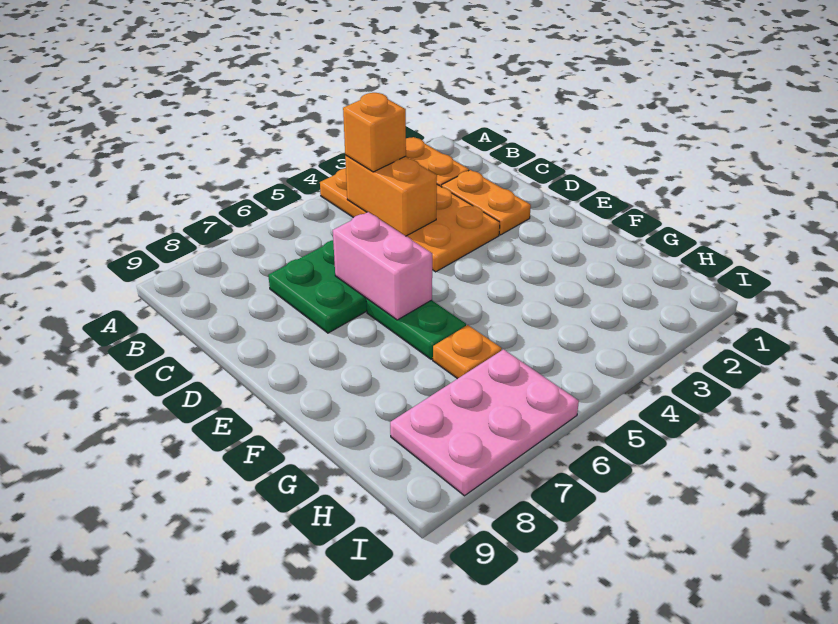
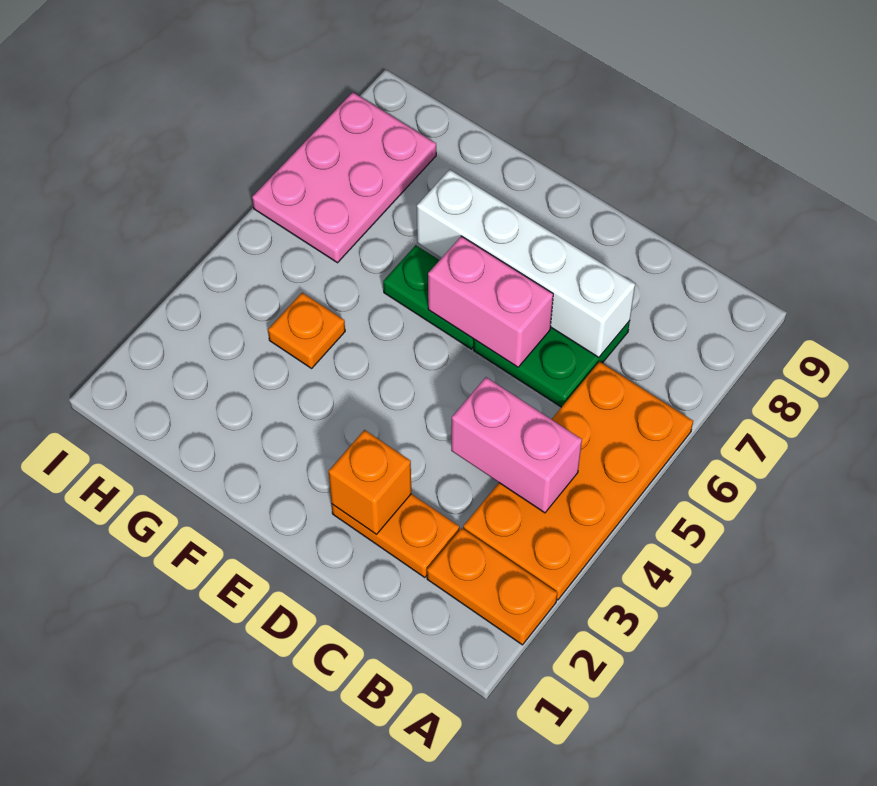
orange 2x4 plate [320,168,500,272] -> orange 2x4 plate turned to [463,362,693,600]
orange 1x2 brick [345,155,437,236] -> pink 1x2 brick [451,377,582,513]
orange 1x1 brick [343,93,406,172] -> orange 1x1 brick moved to [328,430,411,535]
none -> white 1x4 brick [417,170,635,357]
orange 1x1 plate [433,325,502,379] -> orange 1x1 plate moved to [268,293,345,368]

